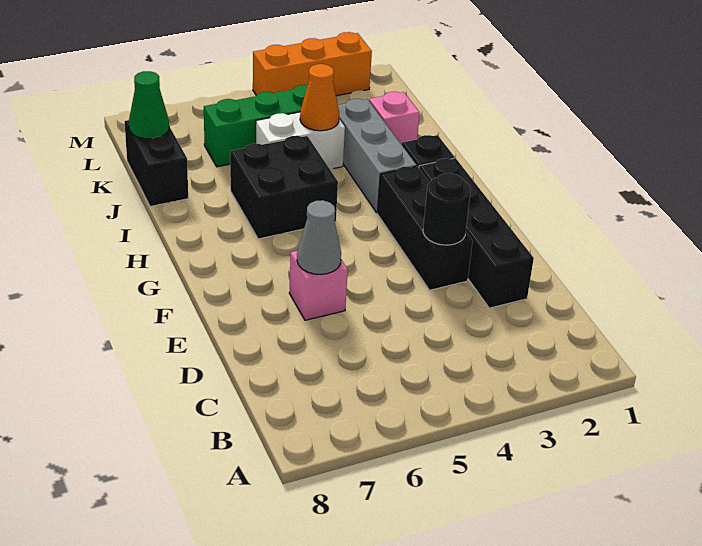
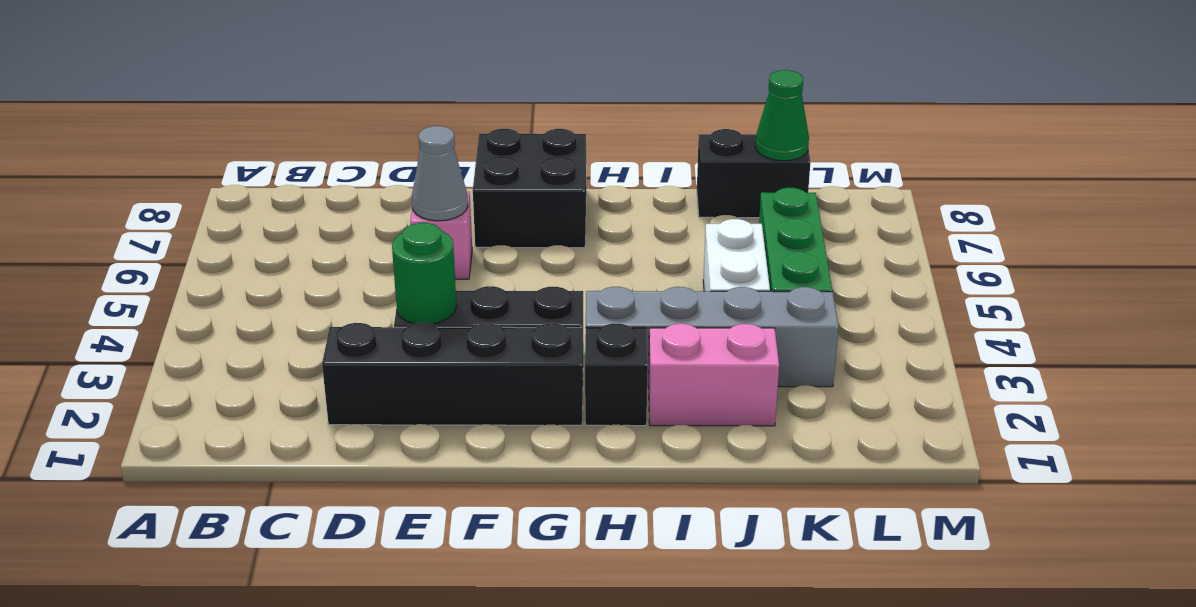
black 1x1 round brick [423,173,471,245] -> green 1x1 round brick [392,223,457,324]
grey 1x3 brick [338,99,416,213] -> grey 1x4 brick [586,287,838,387]
black 2x2 brick [230,136,338,239] -> black 2x2 brick moved to [473,129,586,248]
pink 1x1 brick [369,92,420,145] -> pink 1x2 brick [649,324,779,426]
orange 1x1 cone [300,64,339,131] -> none
orange 1x3 brick [253,32,372,96] -> none

